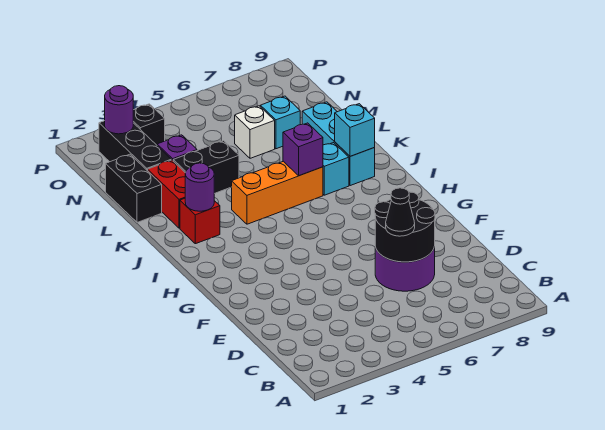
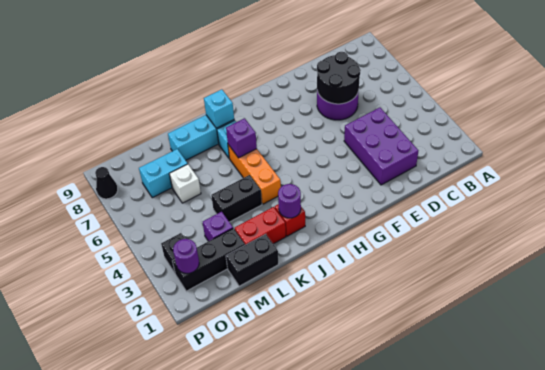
none -> purple 2x3 brick [344,108,418,185]
black 1x1 cone [386,188,415,236] -> black 1x1 cone moved to [95,167,118,199]
black 1x2 brick [173,141,239,194] -> black 1x2 brick turned to [211,175,262,222]
cyan 1x1 brick [260,96,300,149] -> cyan 1x2 brick [139,149,188,198]

